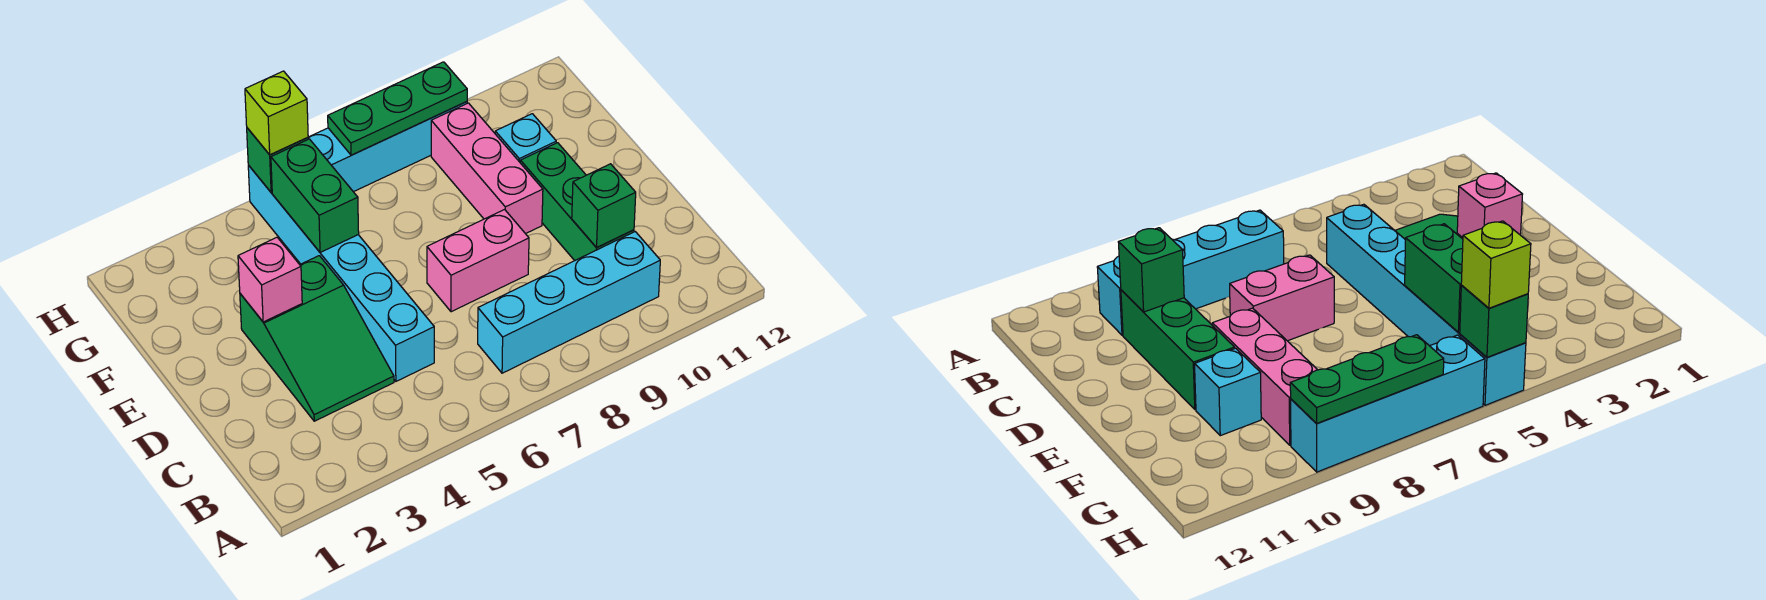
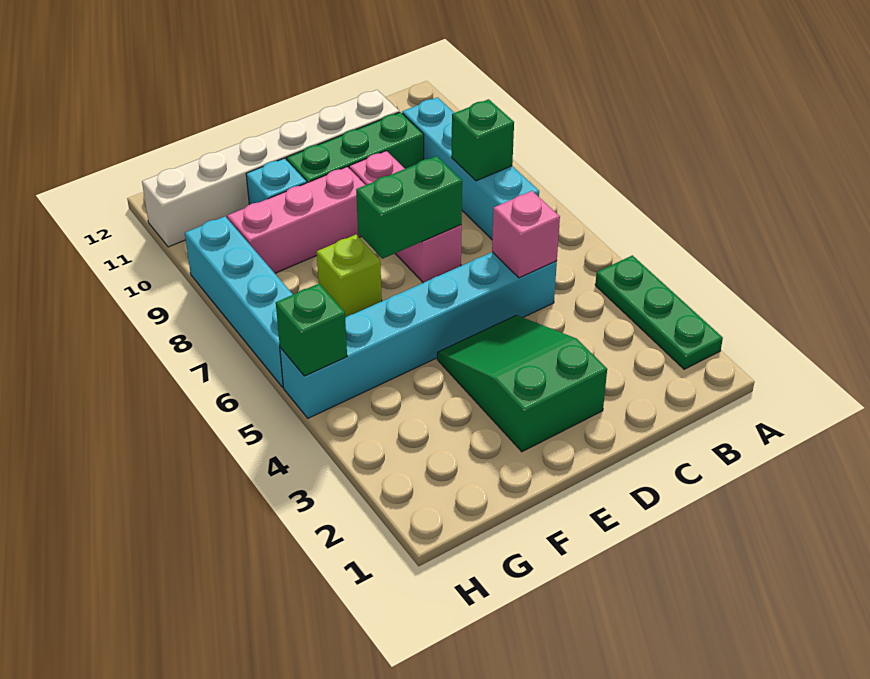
green 2x3 slope [240,256,394,421] -> green 2x3 slope turned to [437,315,607,452]
green 1x1 brick [572,164,636,248] -> green 1x1 brick moved to [452,99,514,181]
none -> white 1x6 brick [142,90,399,247]
pink 1x2 brick [427,210,529,312] -> pink 1x3 brick [349,151,462,283]
pink 1x1 brick [238,237,302,322] -> pink 1x1 brick moved to [492,191,560,278]
green 1x2 brick [271,139,359,252] -> green 1x2 brick moved to [356,156,462,259]
lime 1x1 brick [245,71,308,155] -> lime 1x1 brick moved to [317,235,382,318]
green 1x3 plate [328,62,467,155] -> green 1x3 plate moved to [595,255,723,369]

